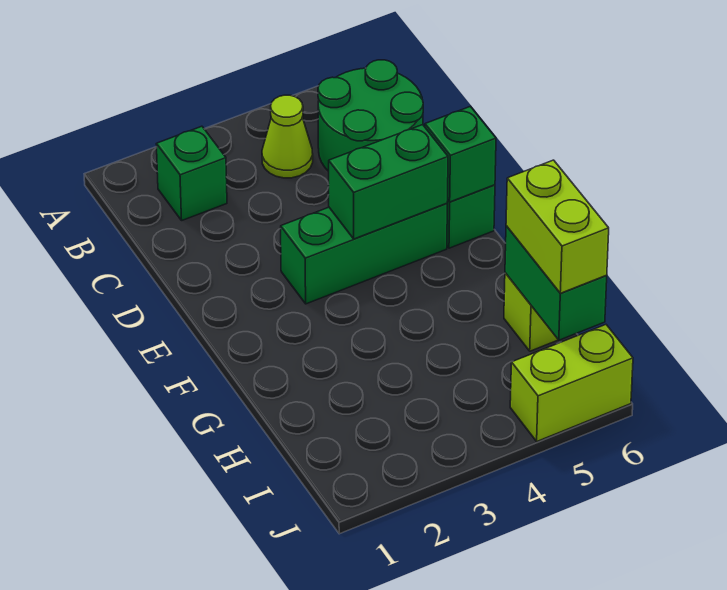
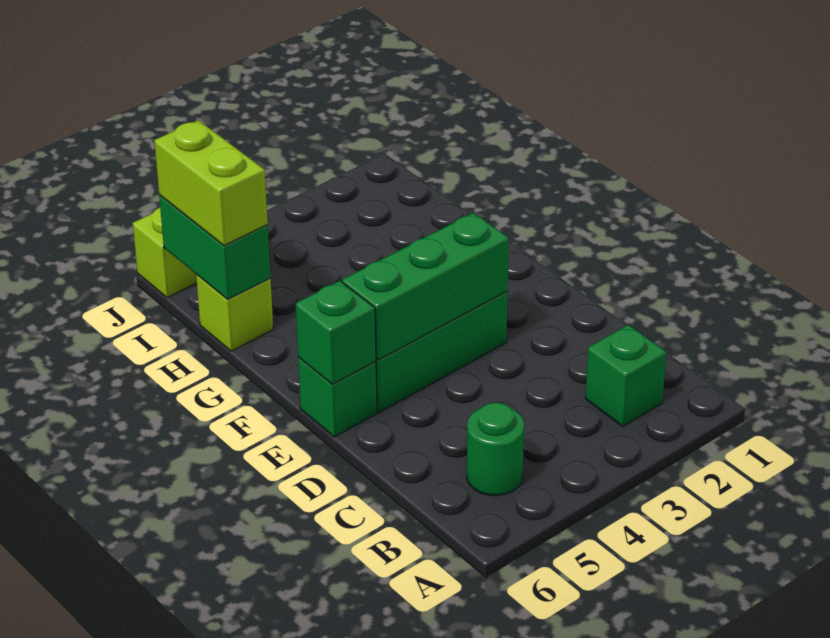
lime 1x1 cone [262,95,313,178] -> none
green 2x2 round brick [318,60,423,171] -> green 1x1 round brick [467,403,524,496]
green 1x2 brick [329,125,448,239] -> green 1x3 brick [342,213,509,360]

